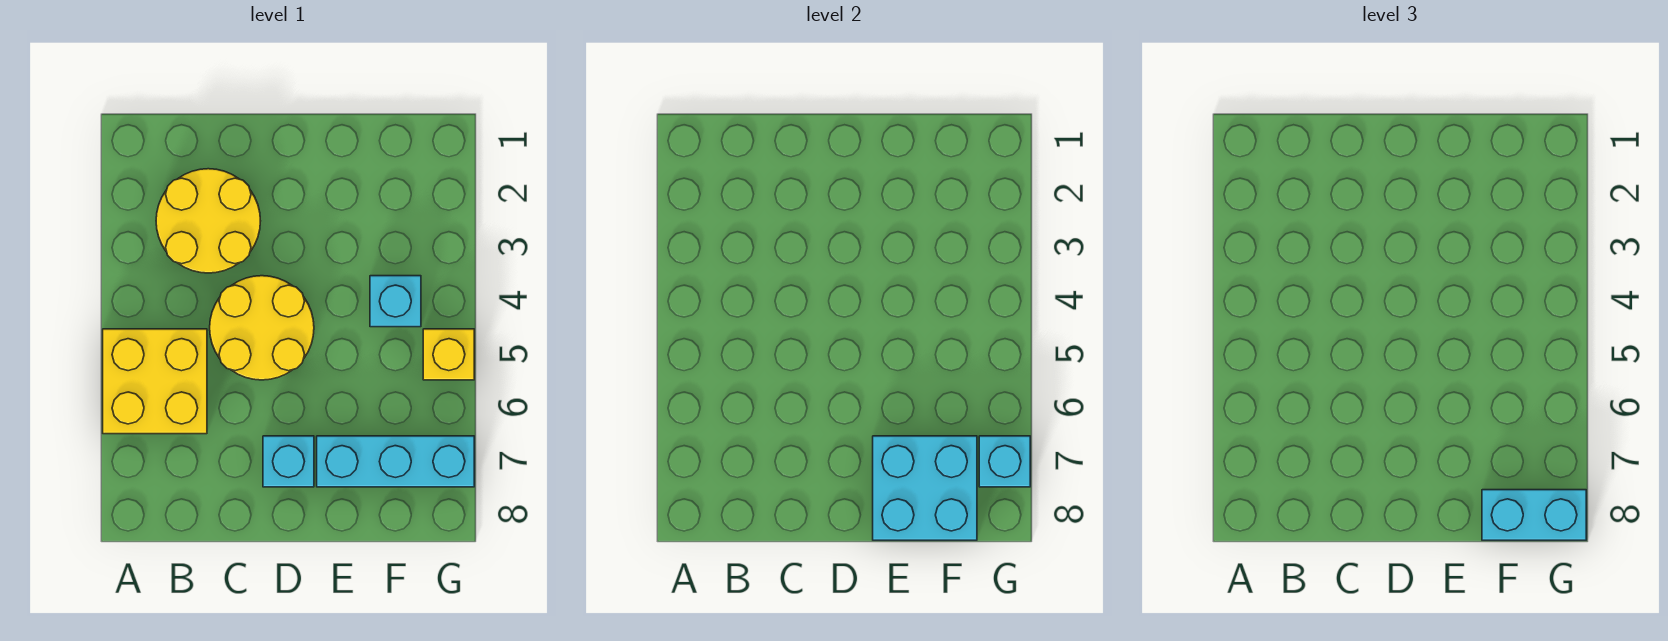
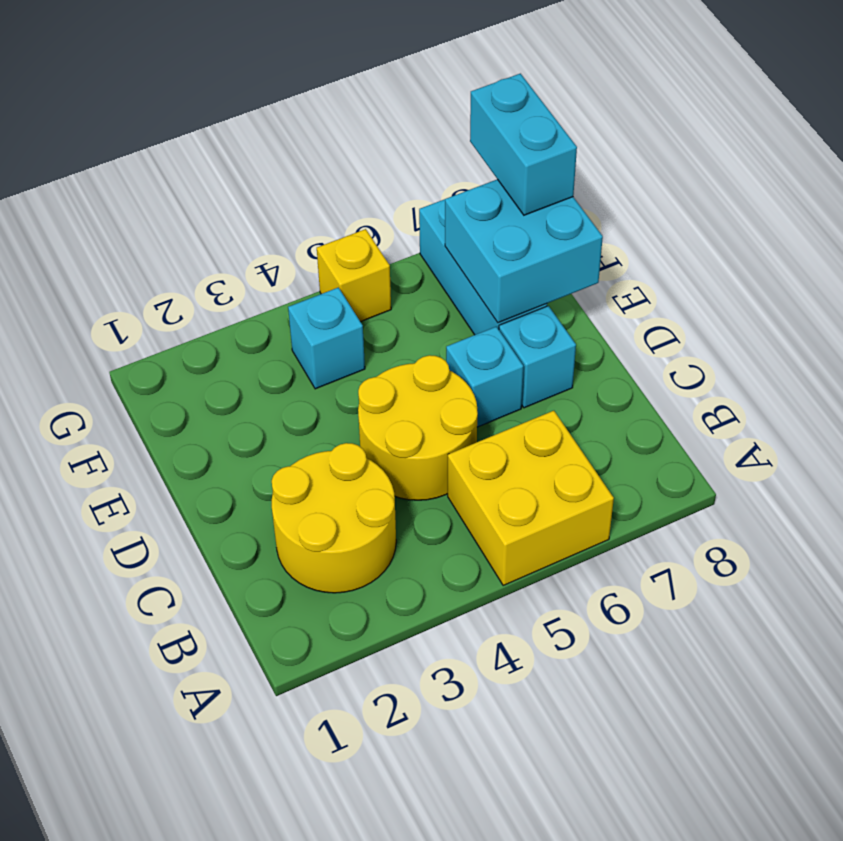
cyan 1x1 brick [979,436,1030,487] -> cyan 1x1 brick moved to [446,327,523,427]

